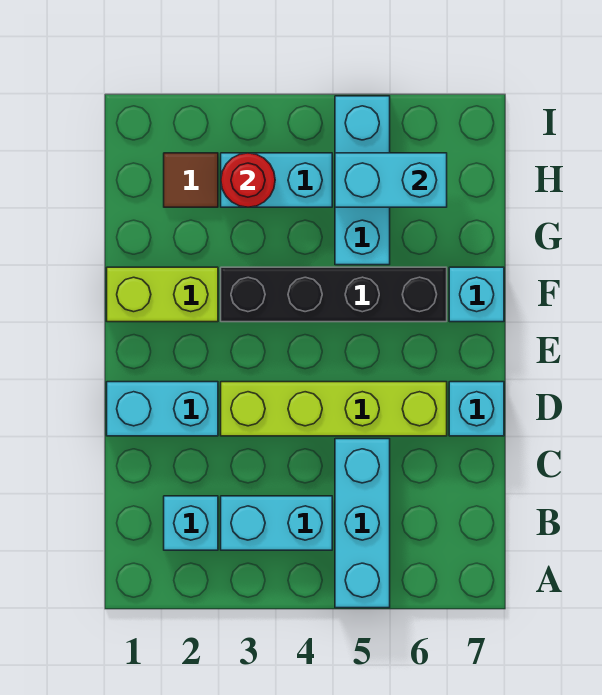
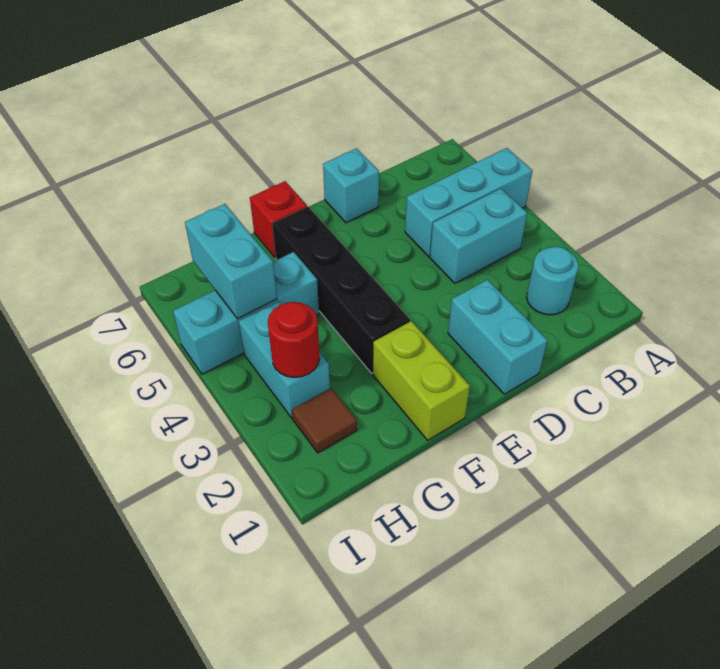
cyan 1x1 brick [164,496,218,550] -> cyan 1x1 round brick [527,247,578,315]
cyan 1x2 brick [221,496,332,550] -> cyan 1x2 brick turned to [430,188,527,283]
lime 1x4 brick [221,382,447,436] -> none
cyan 1x1 brick [449,267,504,322] -> red 1x1 brick [250,181,307,257]

